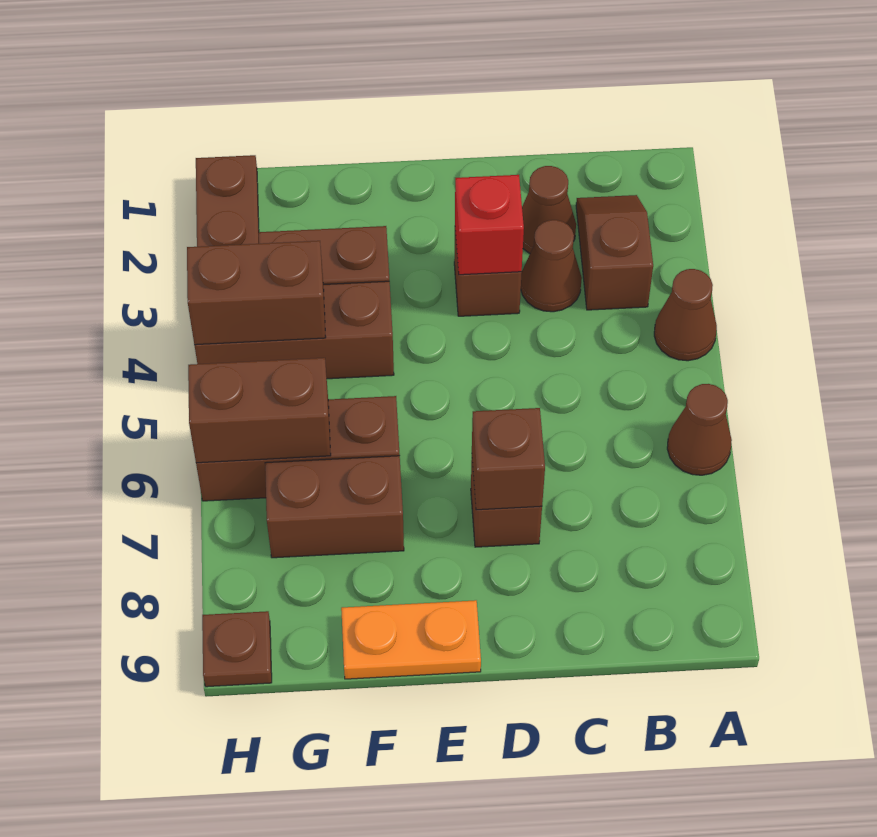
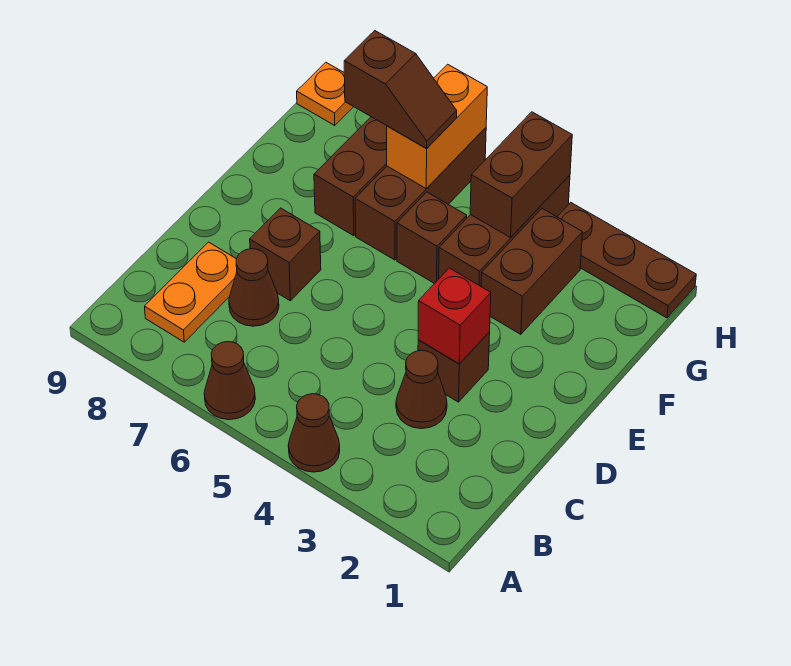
brown 1x2 slope [576,195,653,310] -> brown 1x2 slope moved to [344,31,457,148]
brown 1x1 cone [522,166,576,253] -> brown 1x1 cone moved to [229,249,279,326]
brown 1x1 brick [472,408,545,510] -> brown 1x1 brick moved to [397,192,467,284]
orange 1x2 plate [341,600,481,679] -> orange 1x2 plate moved to [145,242,237,342]
brown 1x2 brick [188,358,331,463] -> orange 1x2 brick [387,64,487,189]
brown 1x1 plate [202,611,272,687] -> orange 1x1 plate [297,62,354,126]

